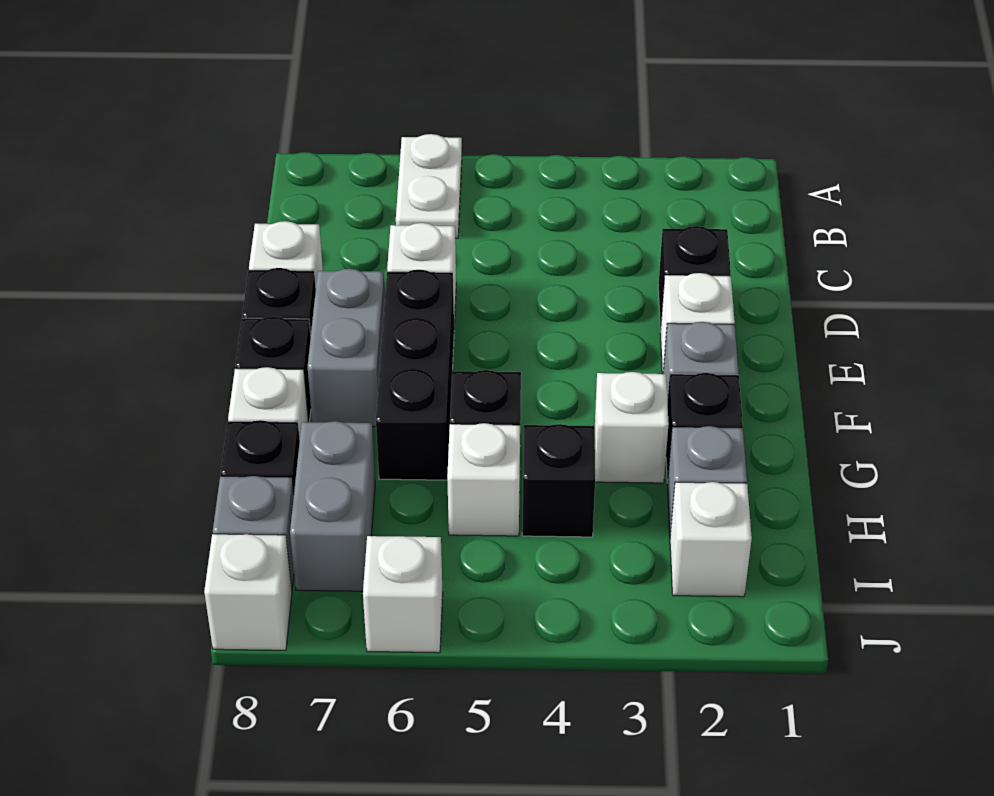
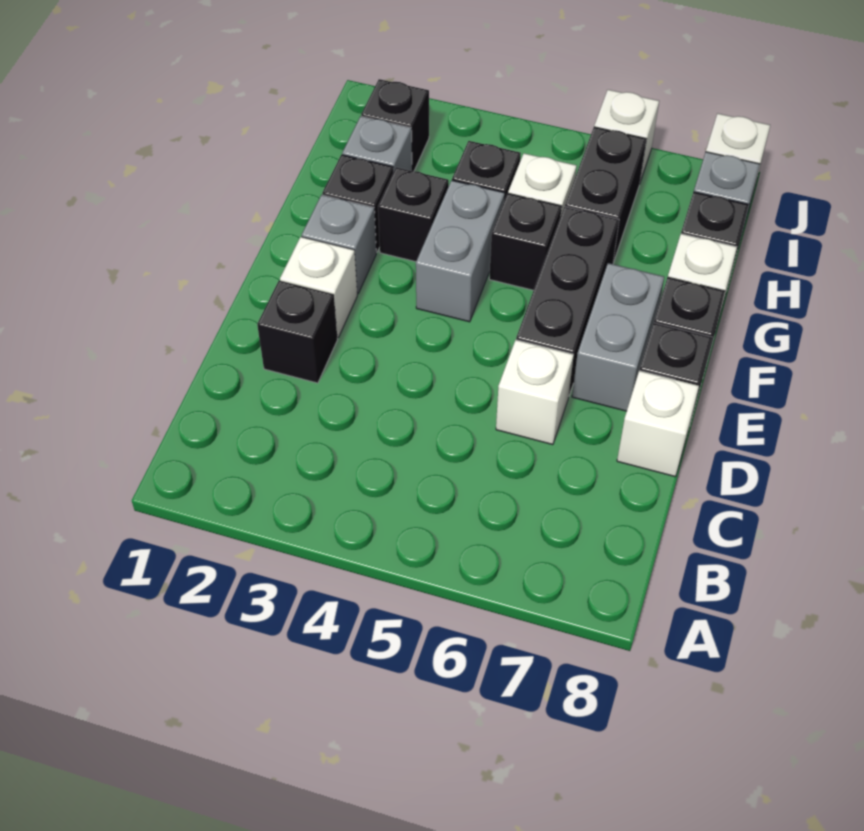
white 1x2 plate [396,134,462,238] -> none
white 1x1 brick [595,372,669,483] -> black 1x1 brick [378,167,449,262]
none -> black 1x2 brick [565,127,646,263]
grey 1x2 brick [290,421,375,591] -> grey 1x2 brick moved to [416,180,505,322]
white 1x1 brick [670,482,752,597] -> black 1x1 brick [361,79,429,171]

